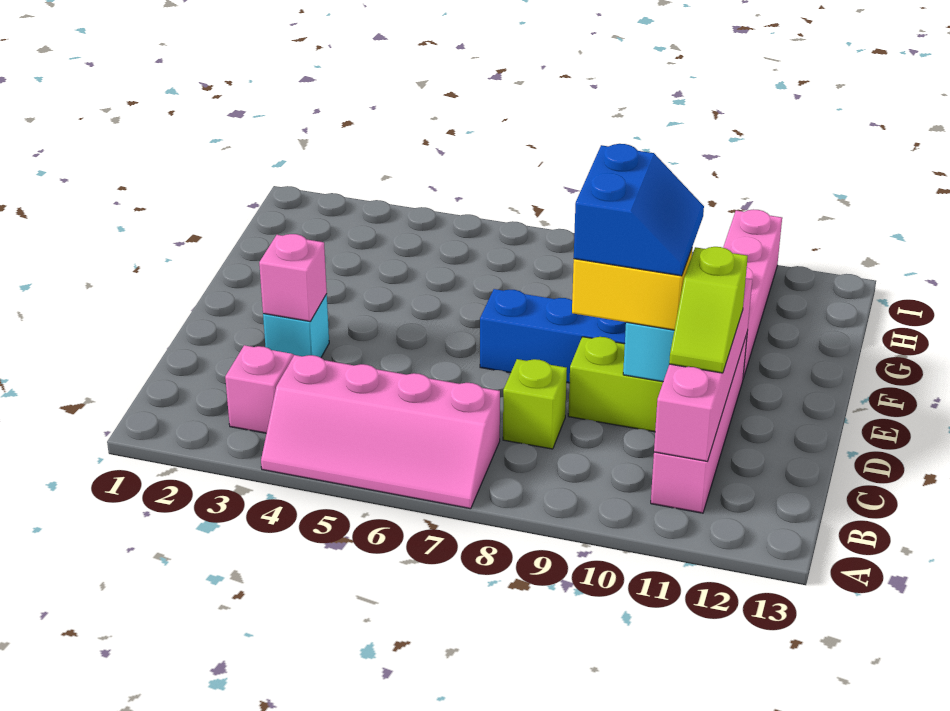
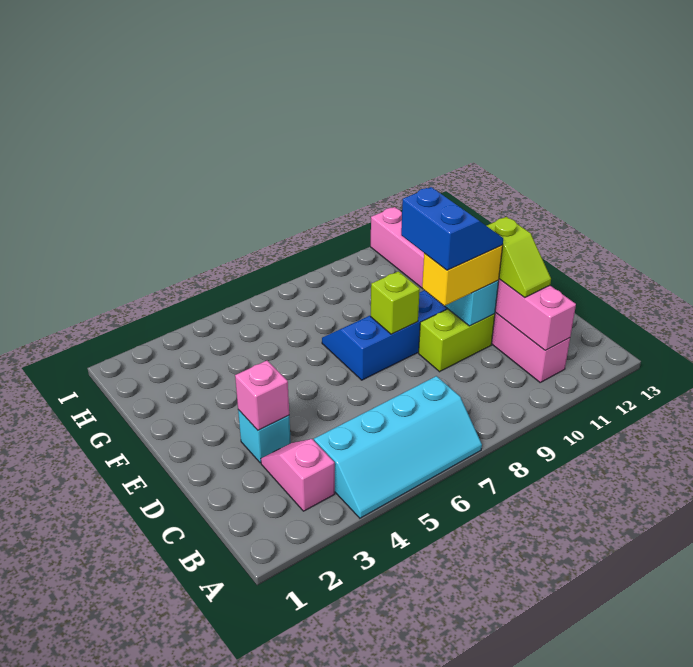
pink 2x4 slope [261,355,500,509] -> cyan 2x4 slope [314,376,482,518]
lime 1x1 brick [503,359,567,449] -> lime 1x1 brick moved to [371,271,420,334]

